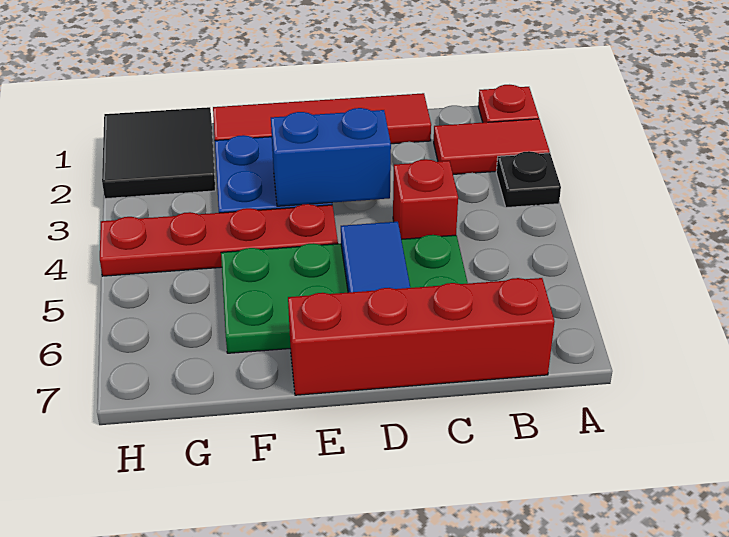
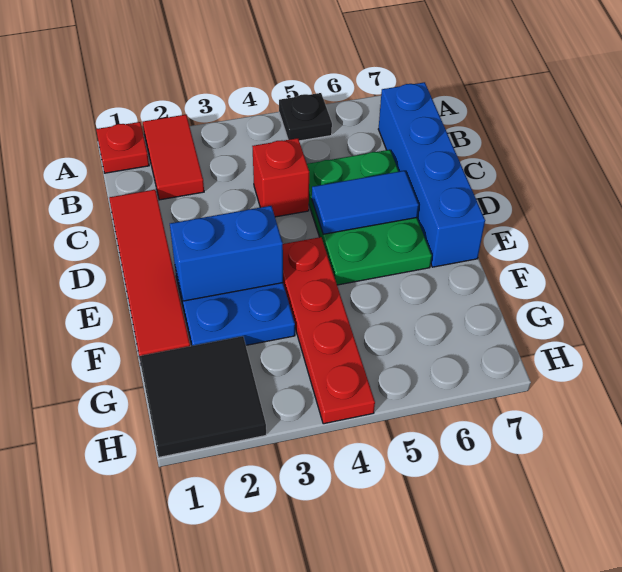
black 1x1 plate [496,151,561,208] -> black 1x1 plate moved to [279,93,332,141]
red 1x4 brick [288,278,555,395] -> blue 1x4 brick [378,82,485,267]
green 2x4 plate [221,235,468,353] -> green 2x3 plate [307,150,432,285]
blue 1x2 brick [271,108,391,206] -> blue 1x2 brick turned to [170,206,283,301]

